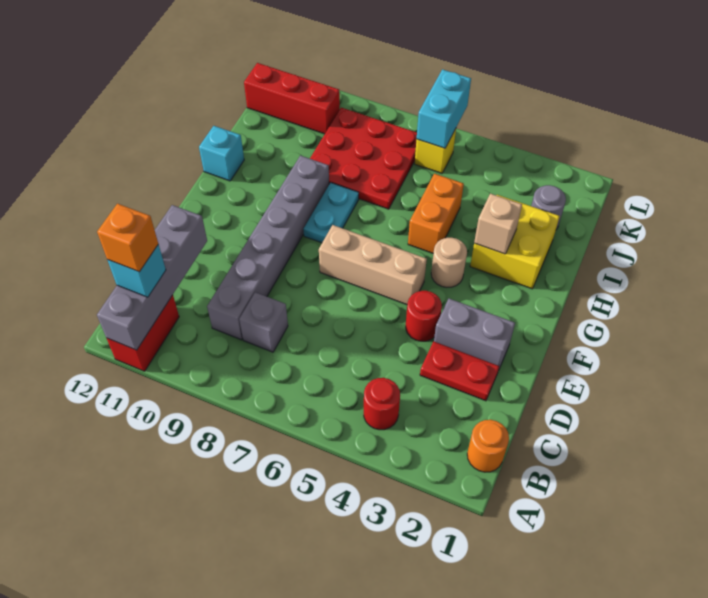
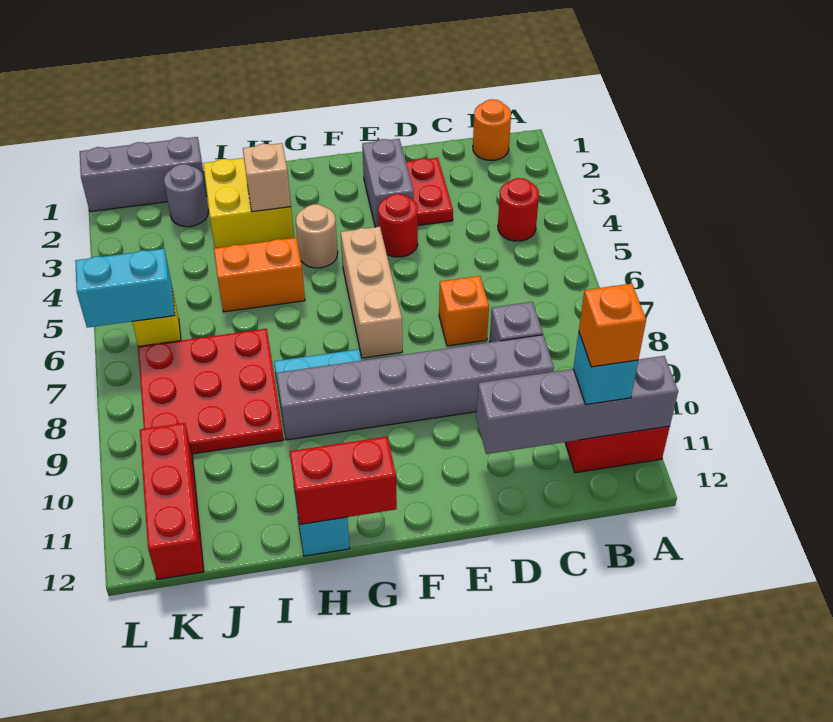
none -> orange 1x1 brick [439,276,489,346]
none -> red 1x2 brick [290,437,397,524]
none -> grey 1x3 brick [80,137,207,212]

